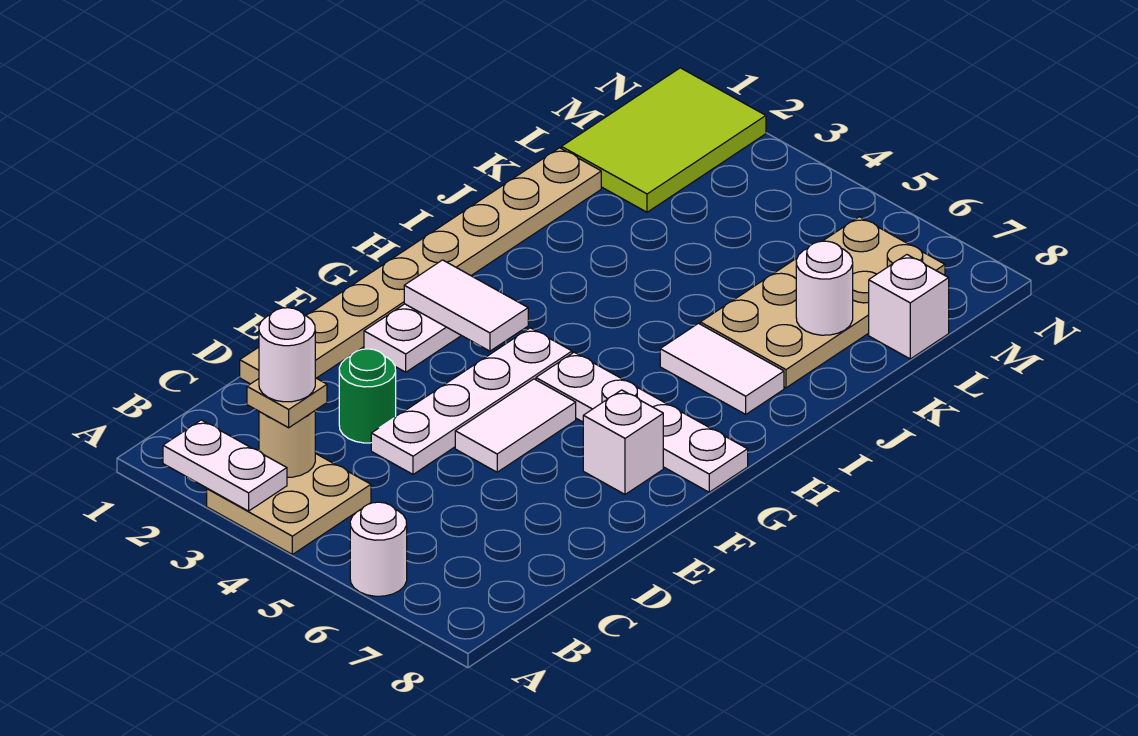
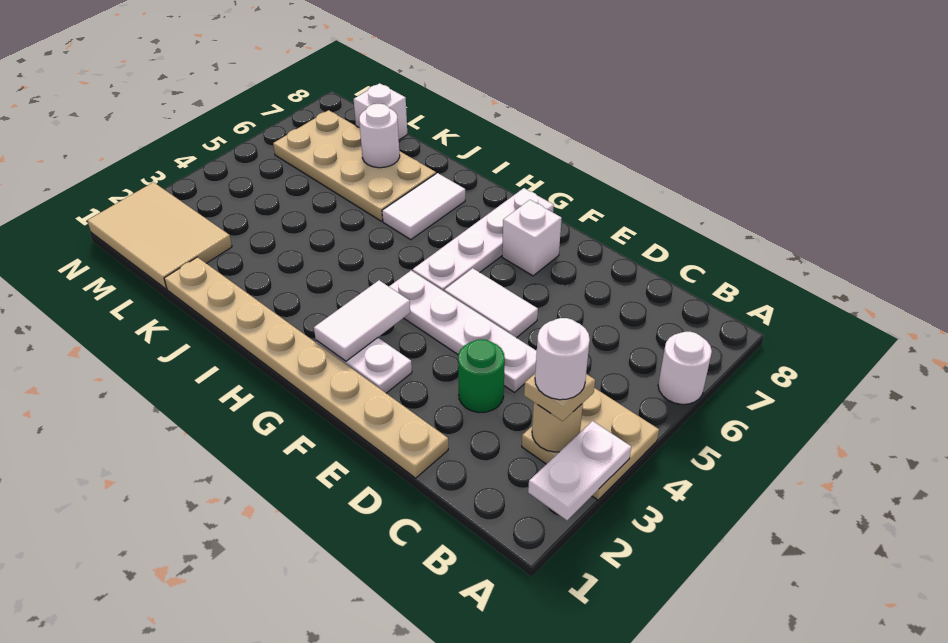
lime 2x3 tile [562,68,766,212] -> tan 2x3 tile [87,182,232,289]

